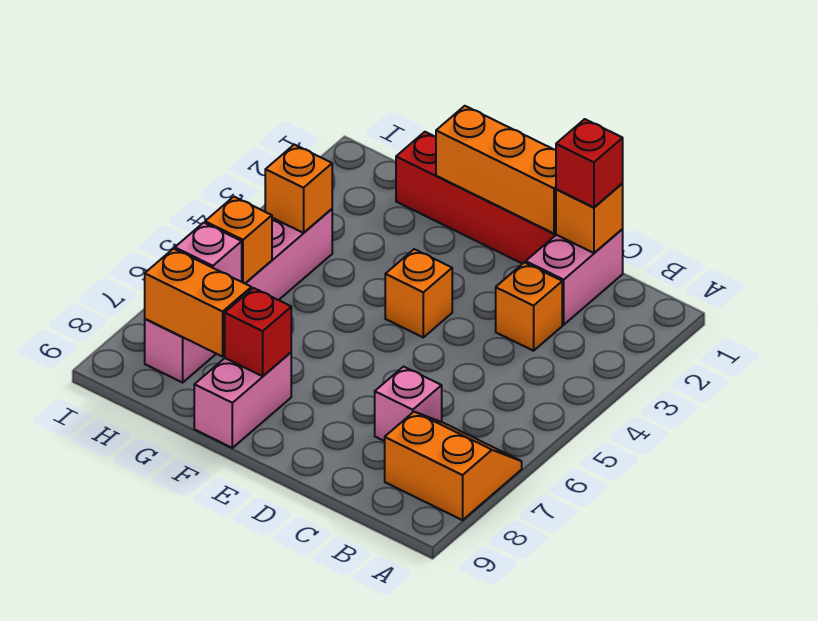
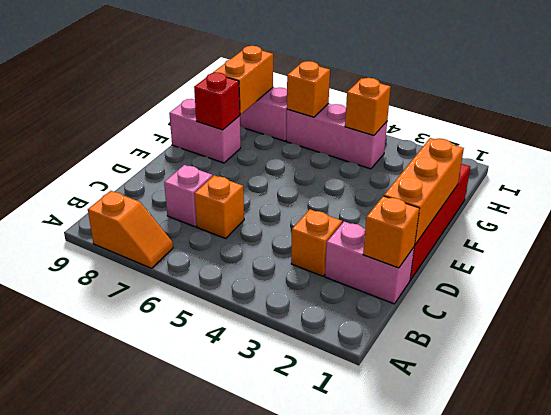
orange 2x2 slope [385,412,522,520] -> orange 1x2 slope [88,191,173,268]
red 1x1 brick [556,119,623,207] -> none
orange 1x1 brick [385,249,452,337] -> orange 1x1 brick moved to [194,175,244,238]
pink 1x1 brick [175,223,242,282] -> none

